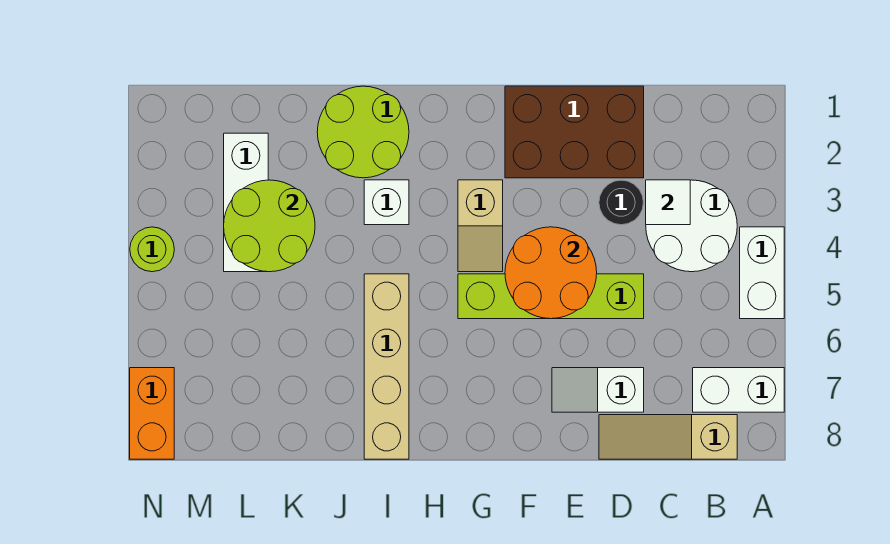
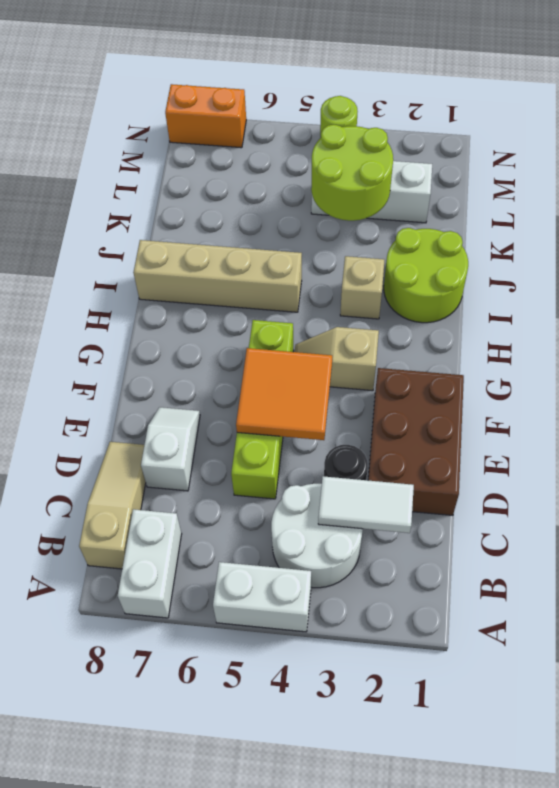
white 1x1 tile [646,180,690,225] -> white 1x2 tile [318,476,414,533]
orange 2x2 round brick [505,227,597,319] -> orange 2x2 tile [236,348,332,440]
white 1x1 brick [364,180,409,225] -> tan 1x1 brick [340,256,384,319]

